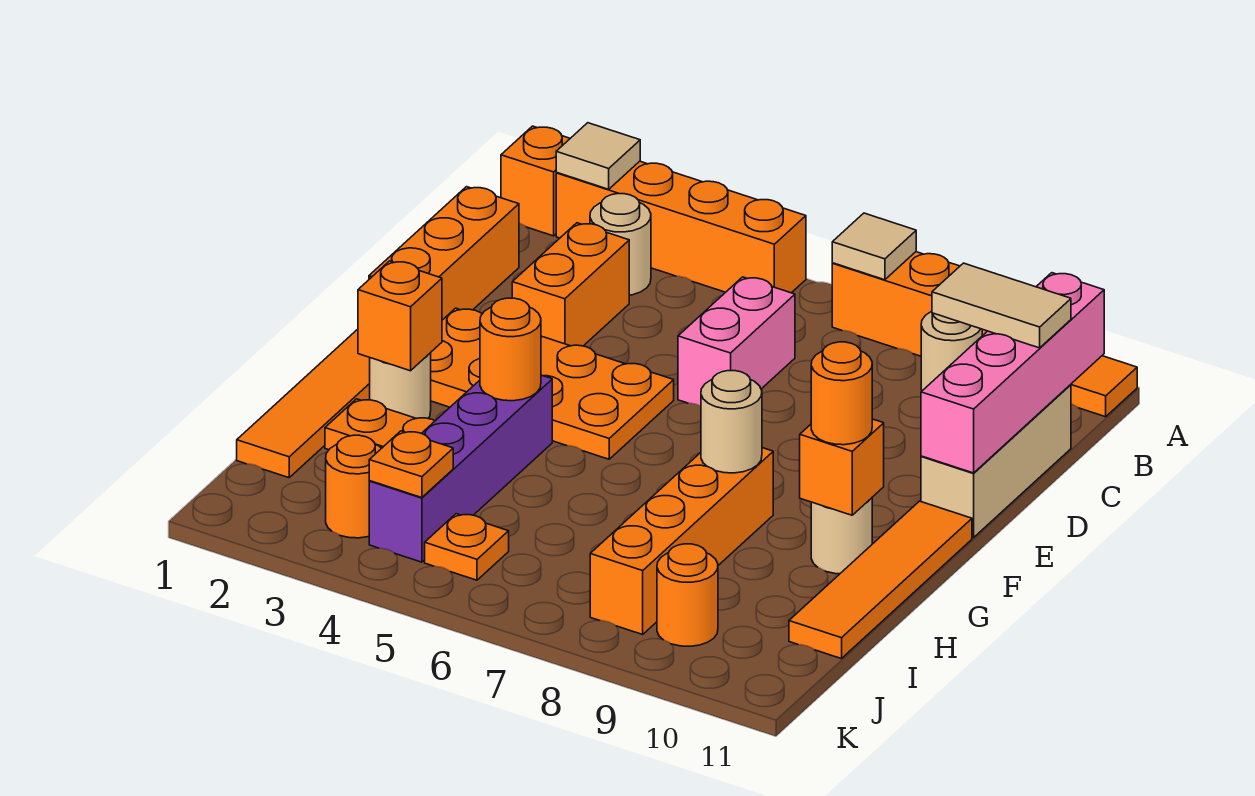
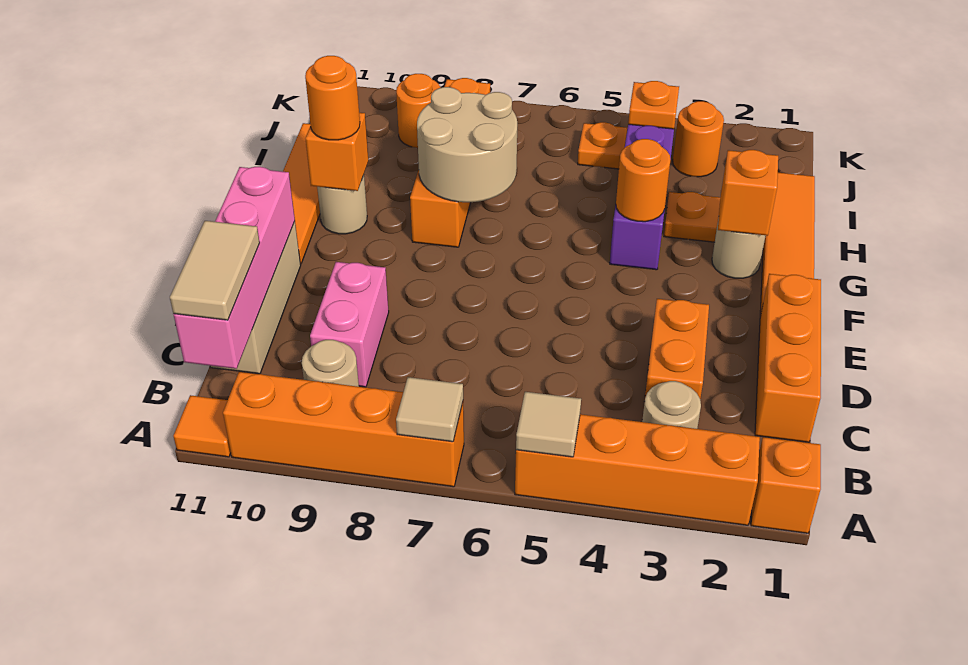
tan 1x1 tile [556,123,640,189] -> tan 1x1 tile moved to [516,392,581,457]
pink 1x2 brick [678,277,795,406] -> pink 1x2 brick moved to [310,262,389,387]
tan 1x2 tile [932,263,1071,348] -> tan 1x2 tile turned to [170,221,260,320]
orange 2x4 plate [431,308,674,459] -> none
tan 1x1 round brick [701,371,762,473] -> tan 2x2 round brick [417,87,517,202]

